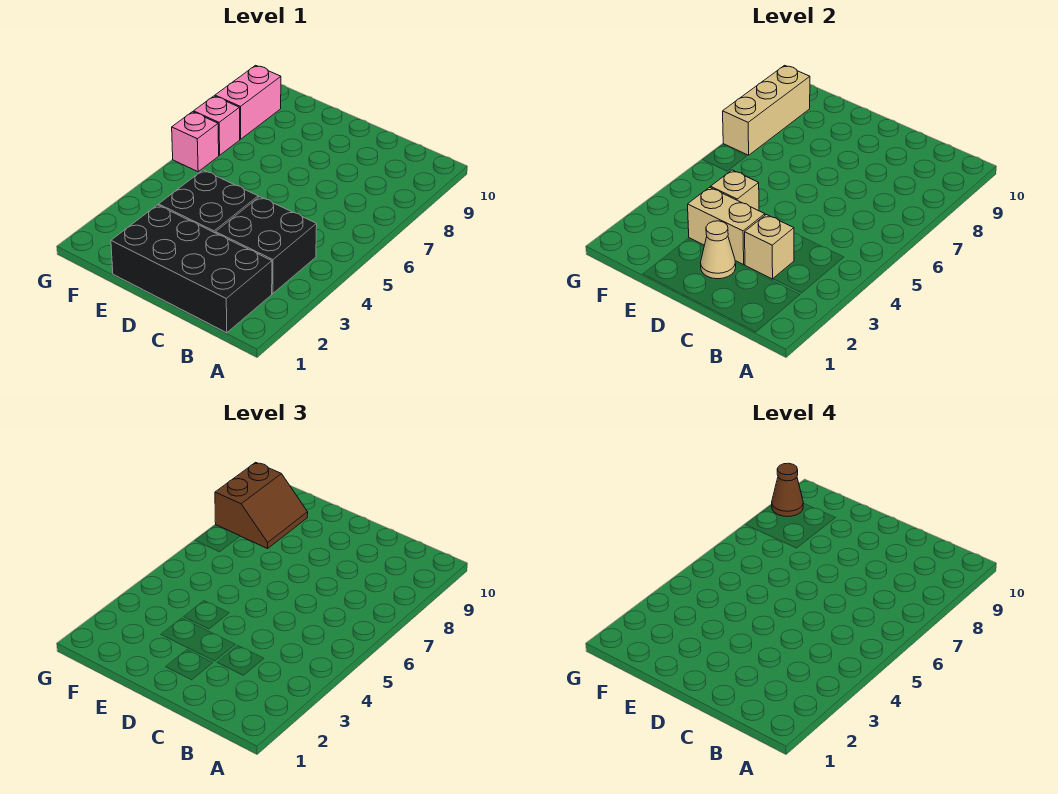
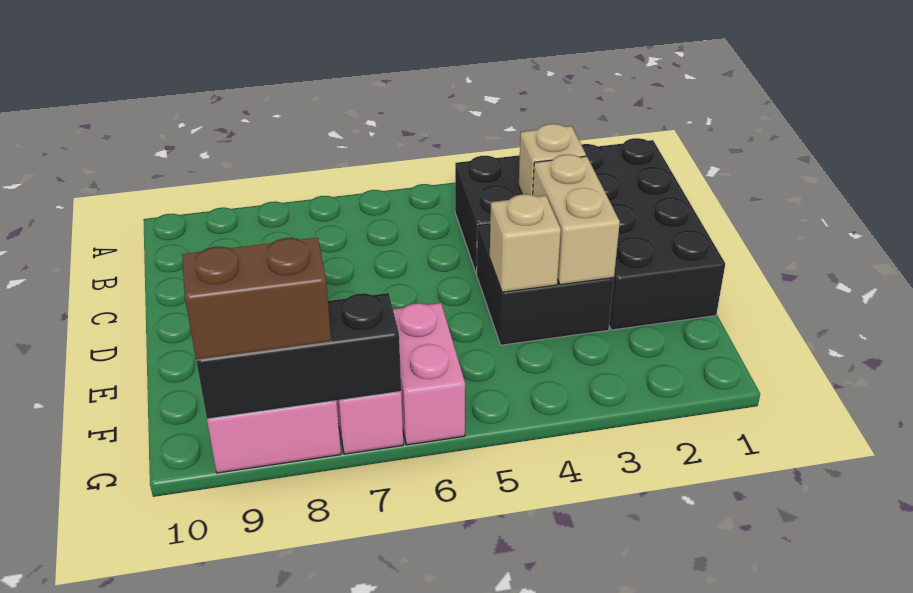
tan 1x1 cone [701,221,736,279] -> none
pink 1x1 brick [172,112,219,172] -> pink 1x2 brick [393,303,465,445]
tan 1x3 brick [723,65,810,155] -> black 1x3 brick [196,293,401,419]
brown 1x1 cone [772,463,803,517] -> none

